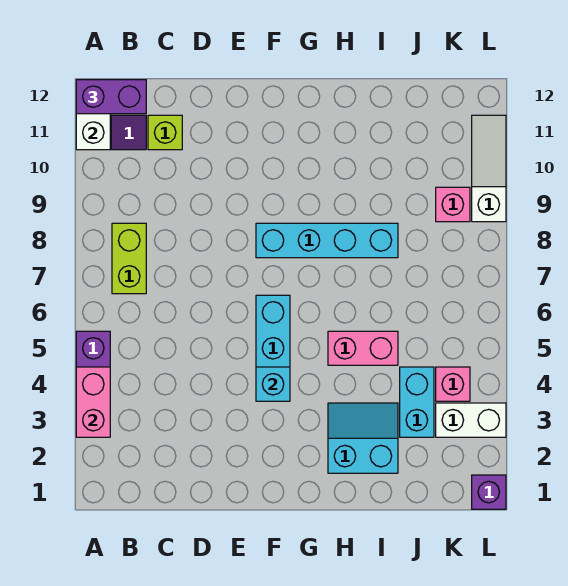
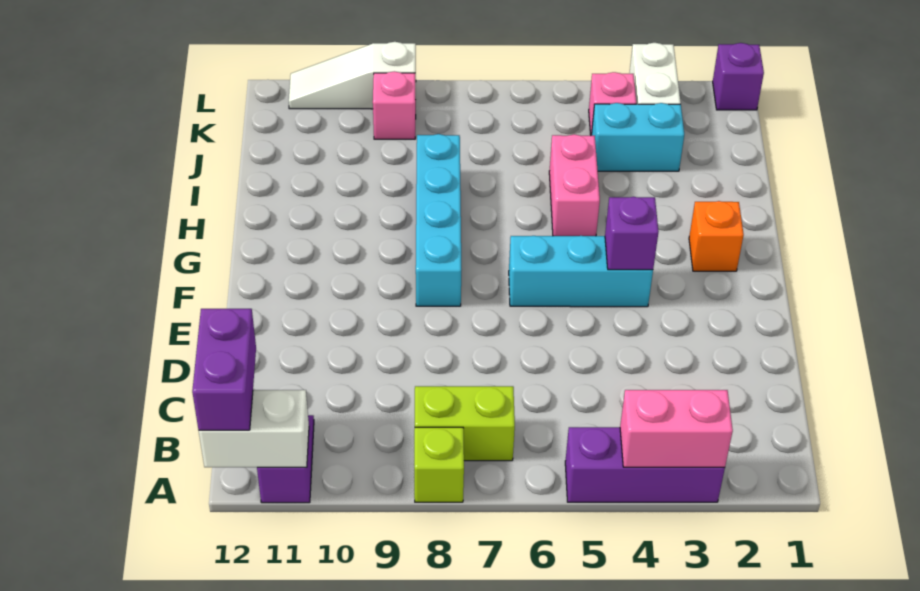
lime 1x1 brick [148,115,182,150] -> lime 1x1 brick moved to [414,427,464,502]
cyan 1x1 brick [256,367,290,401] -> purple 1x1 brick [605,197,659,270]
none -> orange 1x1 brick [689,201,744,271]
cyan 2x2 slope [328,403,398,473] -> none

